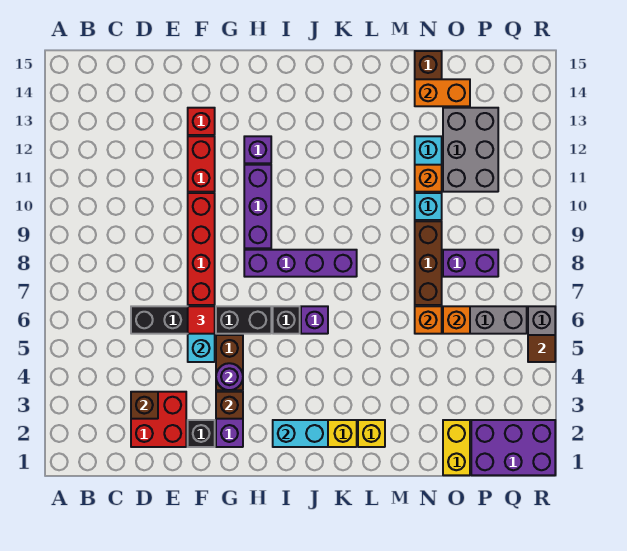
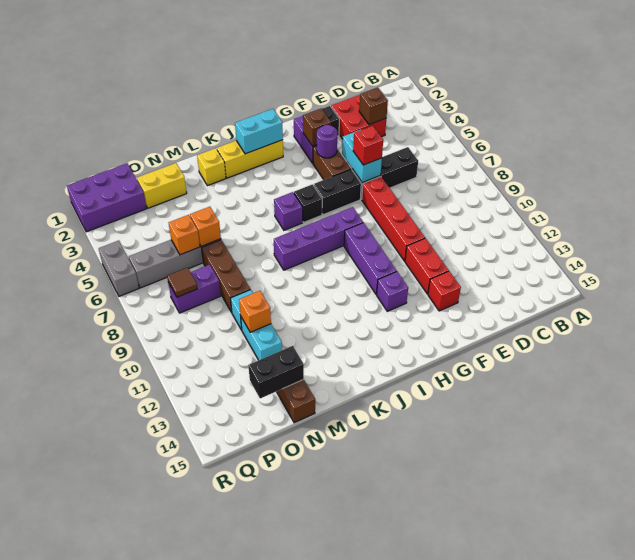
red 1x1 tile [188,306,215,334] -> red 1x1 brick [353,126,383,165]
orange 1x2 brick [415,79,470,106] -> black 1x2 brick [248,346,304,398]
yellow 1x2 brick [443,420,470,475] -> yellow 1x2 brick turned to [137,163,187,208]
grey 2x3 brick [443,108,498,192] -> none
brown 1x1 tile [528,335,555,362] -> brown 1x1 tile moved to [167,268,197,297]

